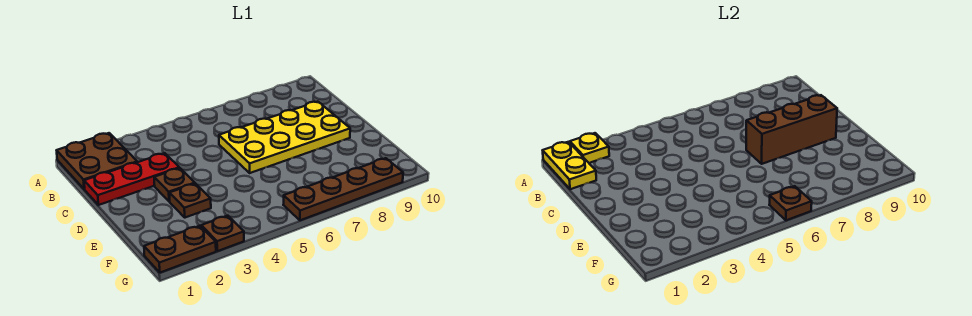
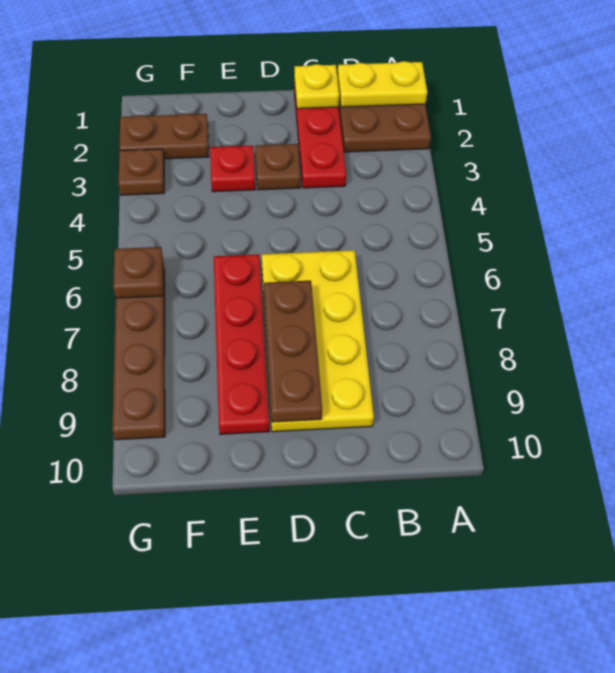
yellow 1x1 plate [570,133,609,163] -> yellow 1x1 plate moved to [294,64,339,109]
brown 1x3 brick [746,95,837,164] -> brown 1x3 plate [264,281,322,422]
brown 1x1 plate [170,184,211,218] -> red 1x1 plate [210,146,255,192]
none -> red 1x4 plate [214,254,269,434]
brown 1x2 plate [144,226,216,273] -> brown 1x2 plate turned to [119,114,209,159]

